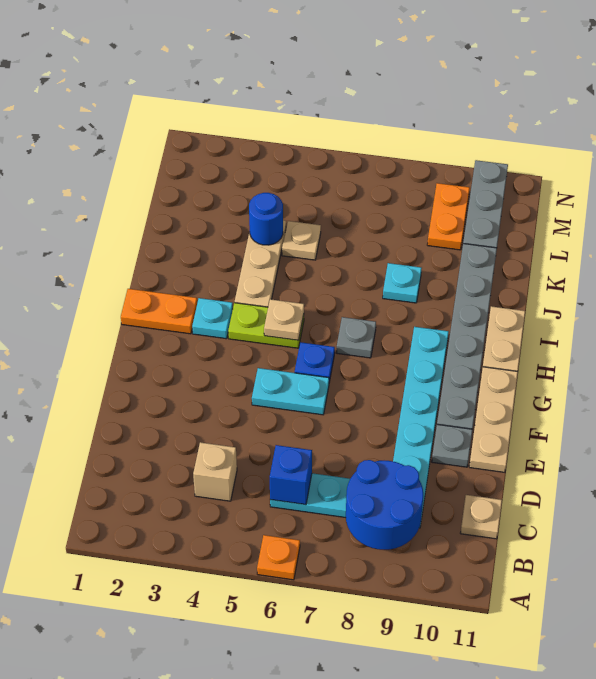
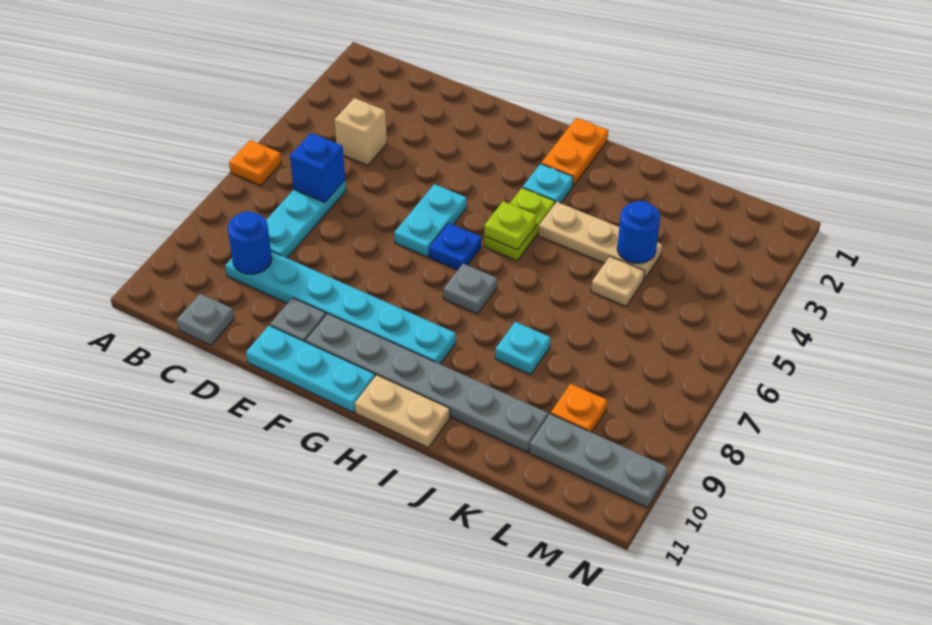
blue 2x2 round brick [346,460,423,550] -> blue 1x1 round brick [228,211,272,274]
tan 1x1 plate [461,495,502,539] -> grey 1x1 plate [177,294,234,345]
tan 1x3 plate [469,367,518,472] -> cyan 1x3 plate [246,325,375,412]
tan 1x1 plate [264,299,304,340] -> lime 1x1 plate [484,201,537,250]
orange 1x2 plate [427,183,469,250] -> orange 1x1 plate [551,384,607,432]

